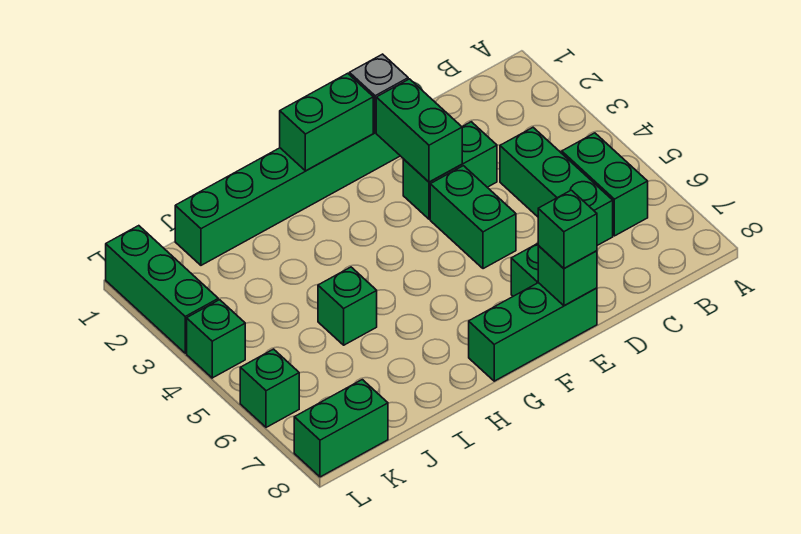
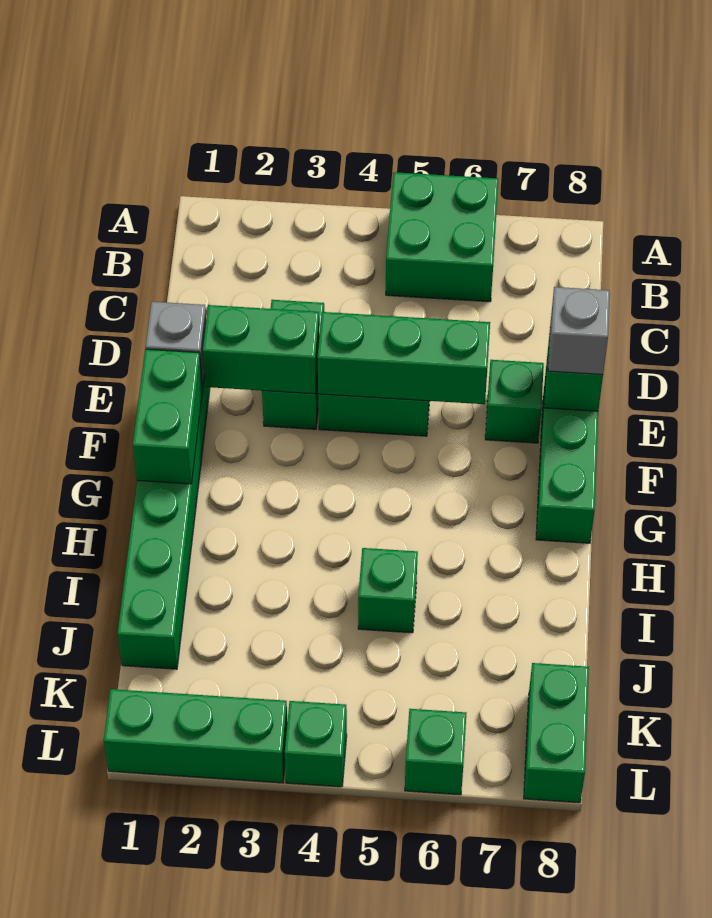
green 1x2 brick [562,133,648,236] -> green 2x2 brick [386,172,498,302]
green 1x3 brick [500,128,613,245] -> green 1x3 brick moved to [317,312,490,404]
green 1x1 brick [538,190,597,268] -> grey 1x1 brick [548,287,610,375]

